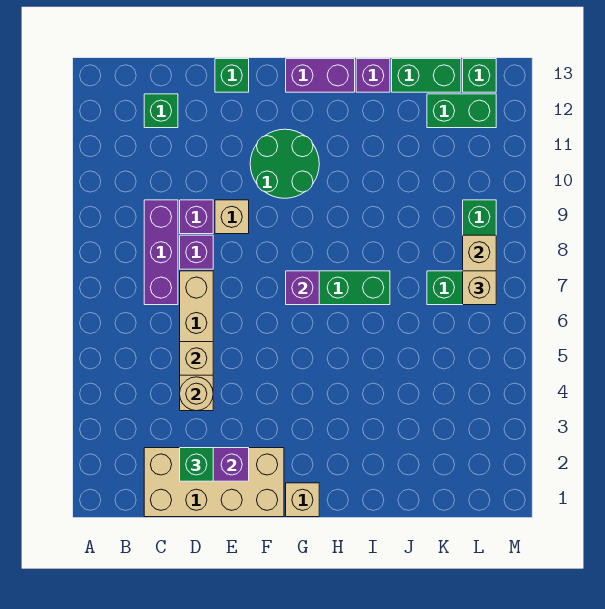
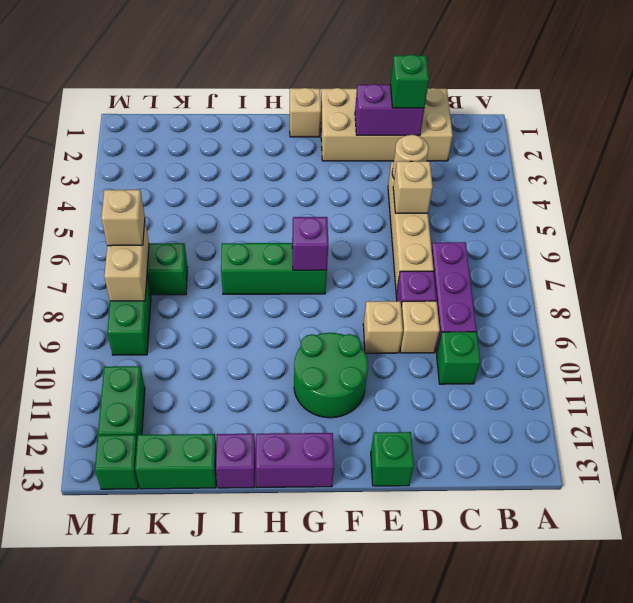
green 1x1 brick [144,94,178,128] -> green 1x1 brick moved to [437,332,480,384]
purple 1x1 brick [180,200,213,234] -> tan 1x1 brick [400,301,440,353]
green 1x2 brick [427,94,496,128] -> green 1x2 brick turned to [98,366,145,438]

